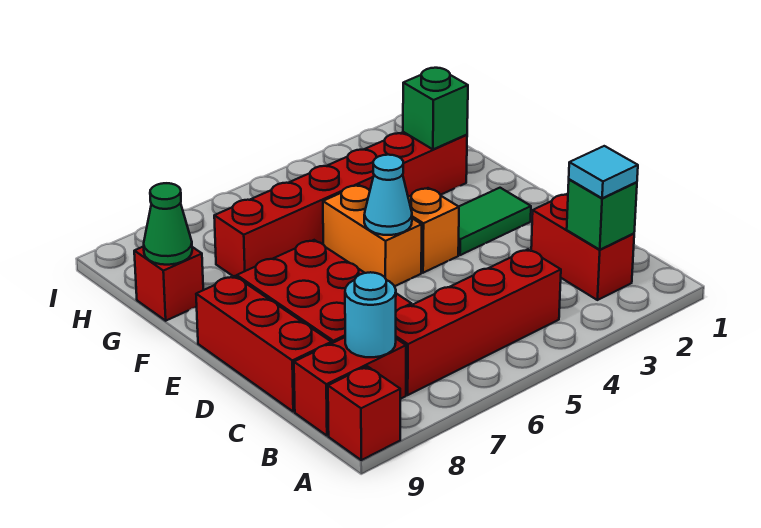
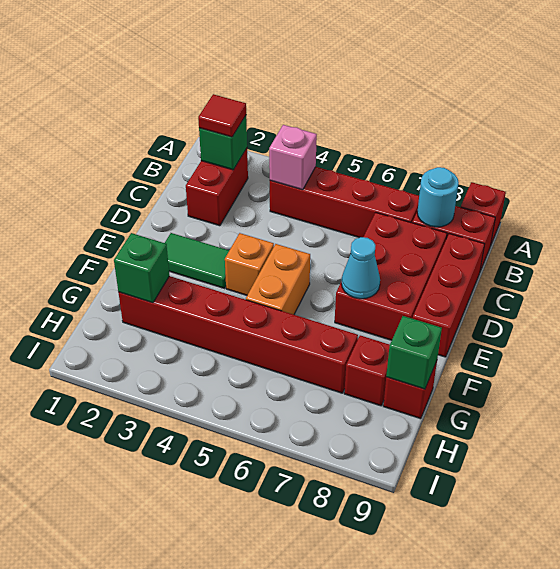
cyan 1x1 tile [569,146,638,198] -> red 1x1 tile [198,94,246,137]
none -> pink 1x1 brick [269,125,317,190]
cyan 1x1 cone [364,155,412,235] -> cyan 1x1 cone moved to [342,237,380,299]
none -> red 1x1 brick [344,335,390,406]
green 1x1 cone [144,183,192,265] -> green 1x1 brick [386,316,442,389]

